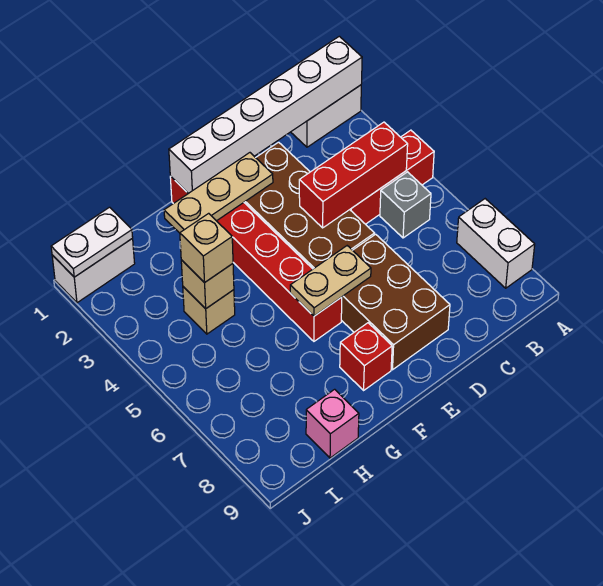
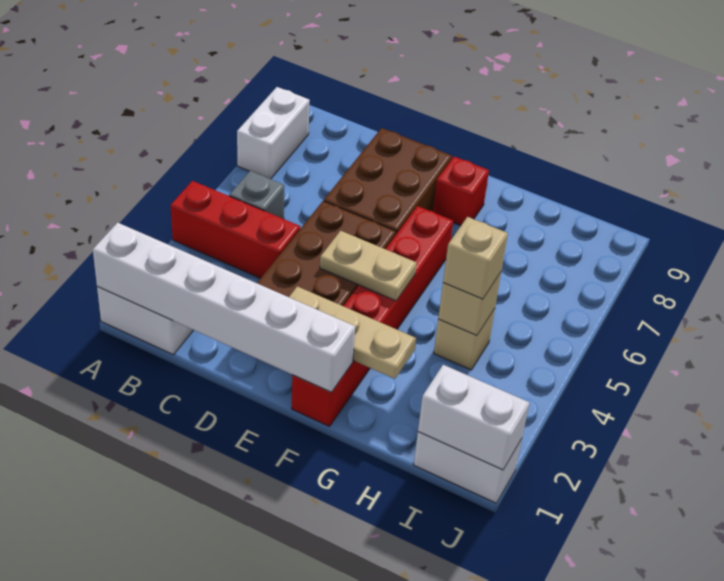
red 1x3 brick [299,122,408,228] -> none
tan 1x2 plate [290,246,371,316] -> tan 1x2 plate moved to [320,231,416,301]
pink 1x1 brick [306,389,359,458] -> none
white 1x2 plate [51,207,133,277] -> white 1x2 brick [418,365,530,470]

